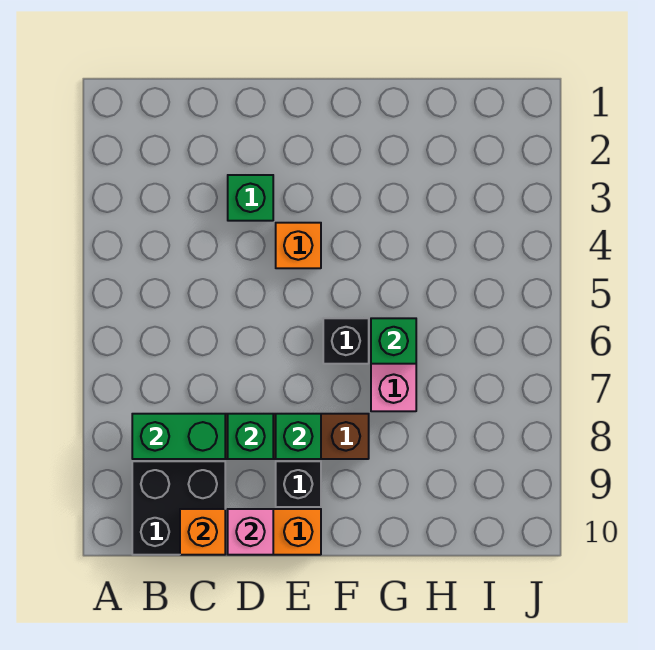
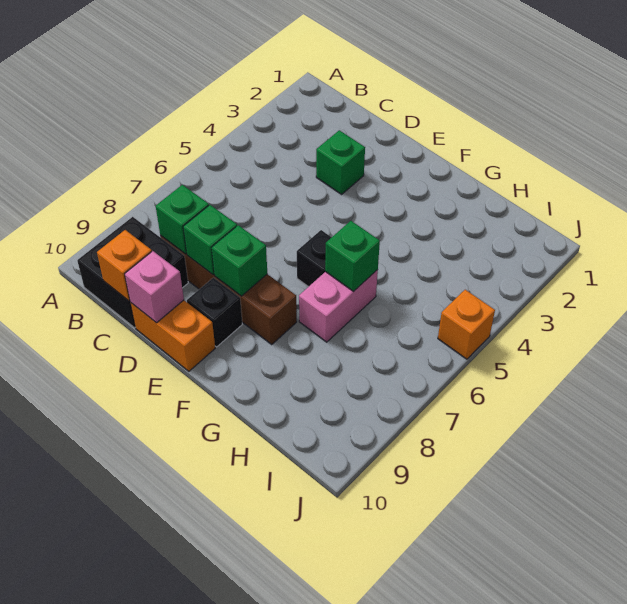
green 1x2 brick [132,414,225,459] -> green 1x1 brick [156,185,209,254]
orange 1x1 brick [276,223,321,268] -> orange 1x1 brick moved to [438,290,495,359]

